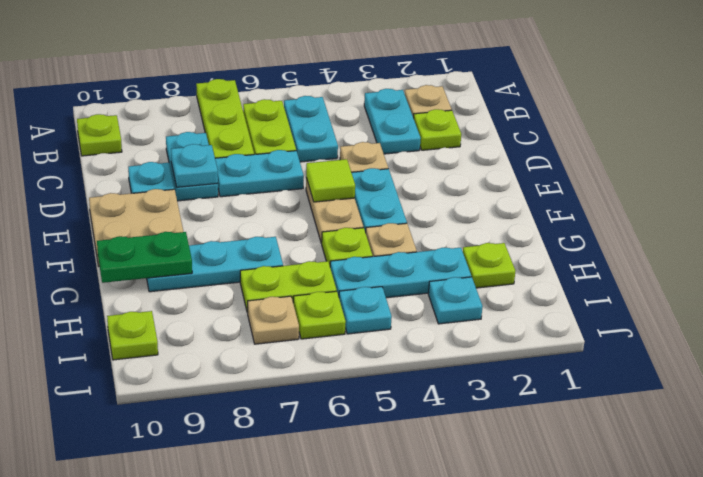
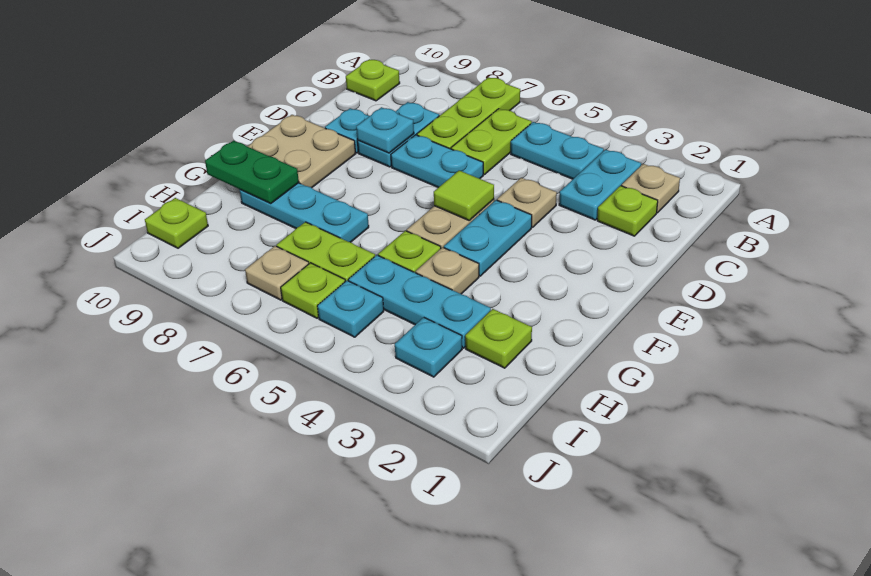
cyan 1x2 plate [284,96,338,162] -> cyan 1x2 plate turned to [511,122,604,179]

